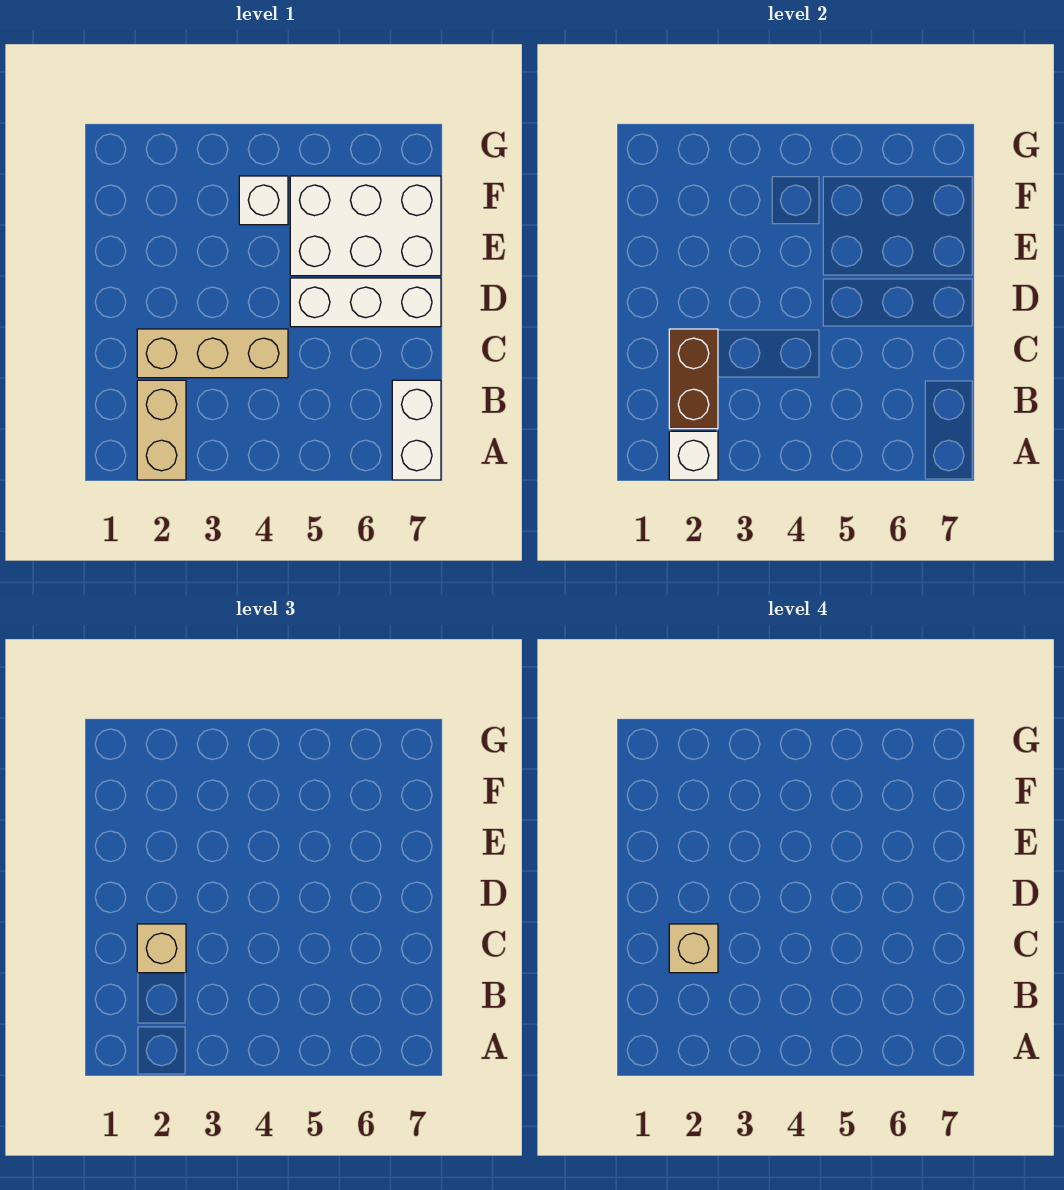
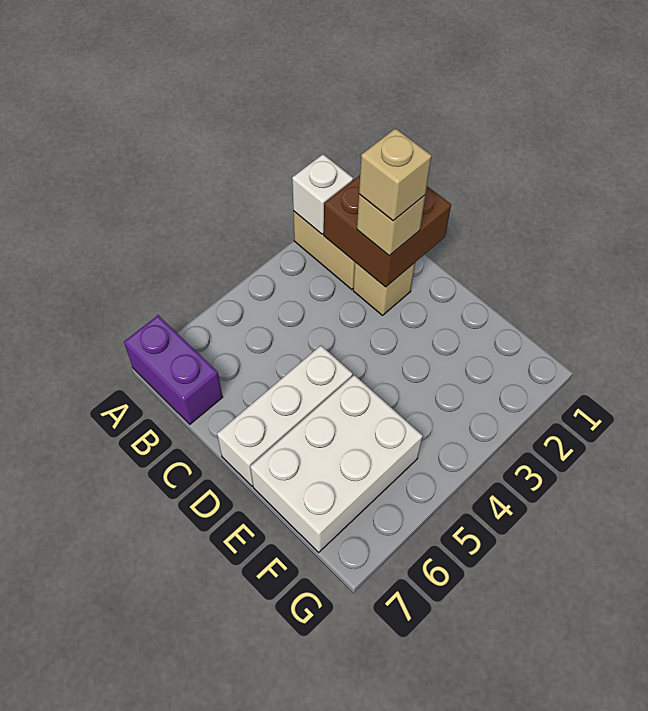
white 1x2 brick [392,380,441,480] -> purple 1x2 brick [124,315,223,424]
brown 1x2 brick [669,329,718,429] -> brown 2x2 brick [324,175,451,287]
tan 1x3 brick [137,329,288,378] -> tan 1x1 brick [353,262,415,315]
white 1x1 brick [239,176,288,225] -> none

